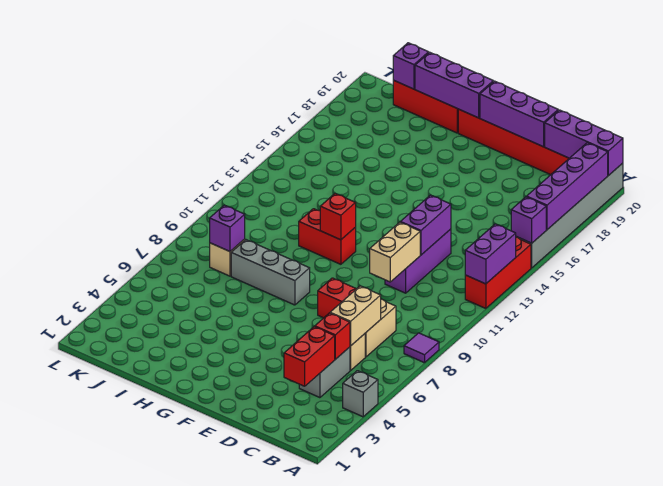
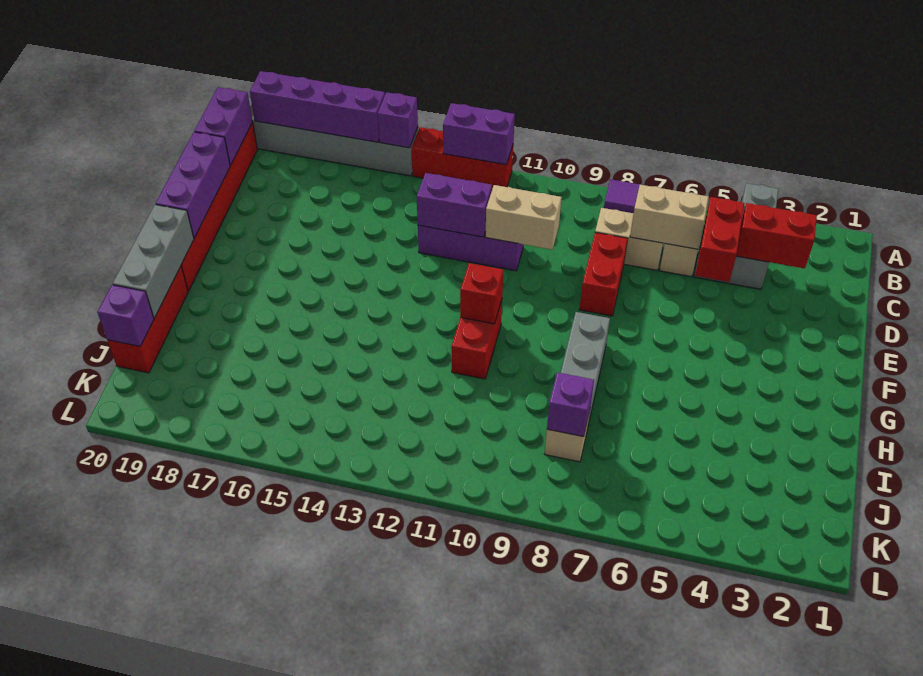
purple 1x3 brick [545,110,623,176] -> purple 1x2 brick [194,87,253,165]
red 1x1 brick [315,313,350,359] -> red 1x2 brick [695,197,744,282]
purple 1x3 brick [415,52,493,118] -> grey 1x3 brick [113,205,194,318]

